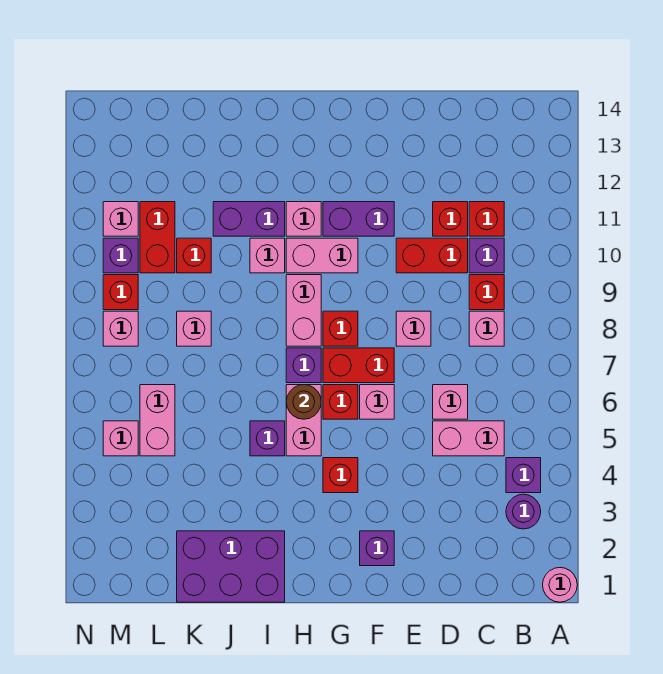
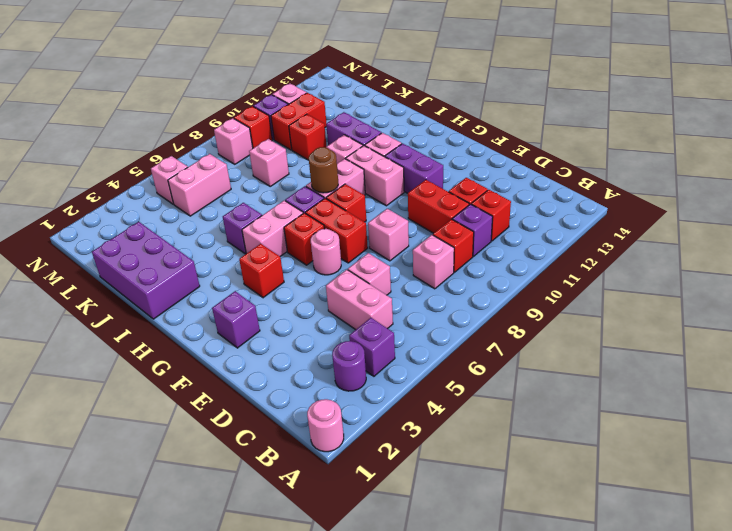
pink 1x1 brick [360,385,394,419] -> pink 1x1 round brick [311,229,341,275]
brown 1x1 round brick [286,385,321,419] -> brown 1x1 round brick moved to [309,147,338,193]

